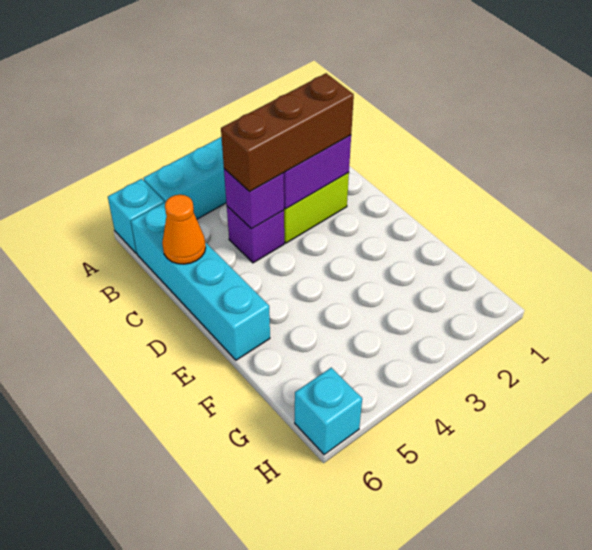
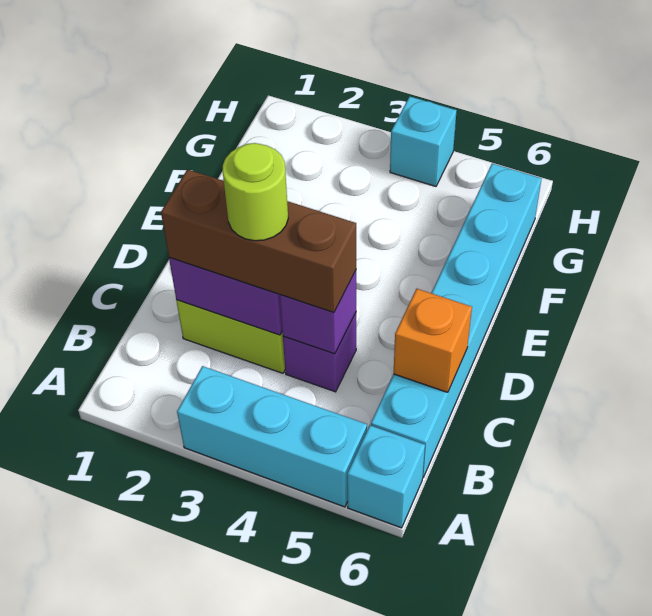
cyan 1x4 brick [131,202,270,360] -> cyan 1x6 brick [371,163,542,477]
none -> lime 1x1 round brick [223,143,288,241]
orange 1x1 cone [162,195,206,264] -> orange 1x1 brick [394,289,472,392]
cyan 1x1 brick [295,368,362,455] -> cyan 1x1 brick moved to [390,96,457,186]

